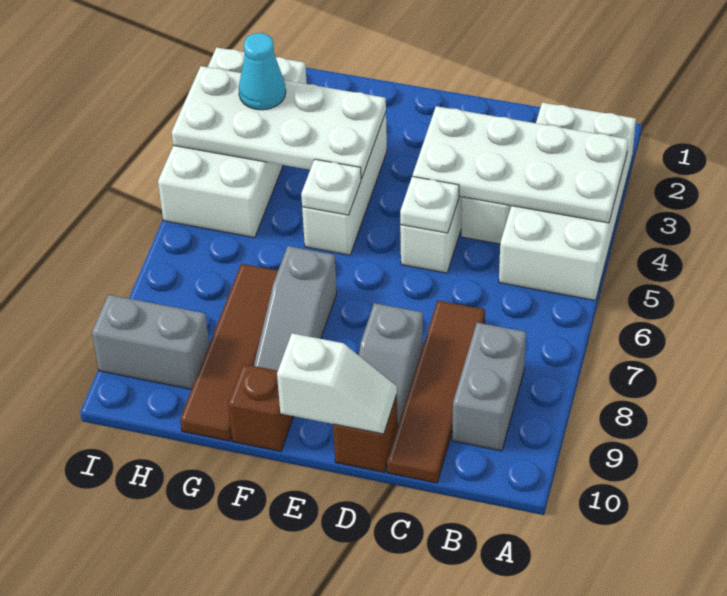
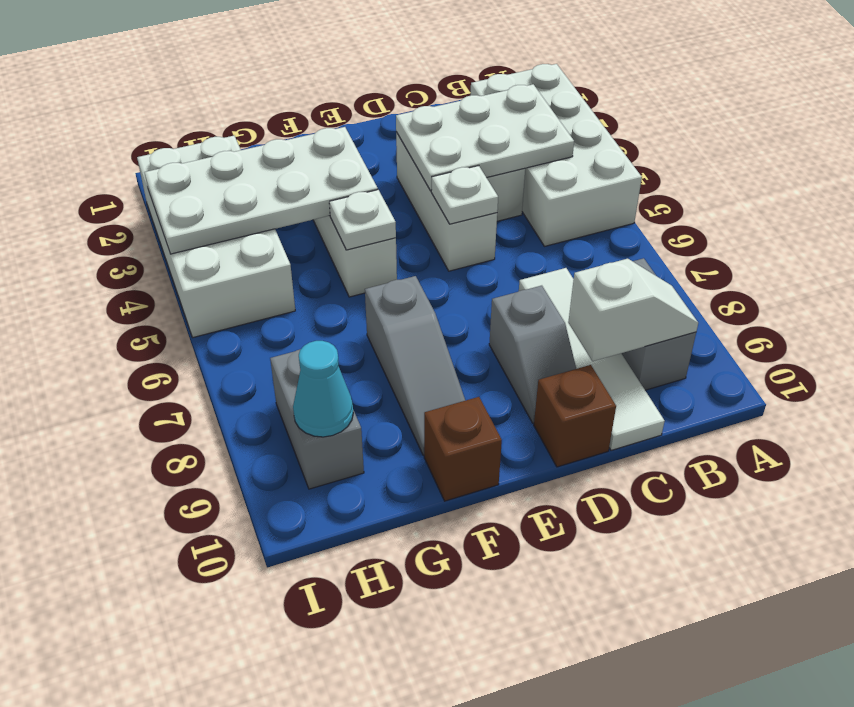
white 2x4 plate [413,106,628,223] -> white 2x3 plate [396,84,574,191]
brown 1x4 tile [387,301,485,483] -> white 1x4 tile [519,268,665,450]
white 1x2 slope [277,333,397,434] -> white 1x2 slope moved to [568,259,698,361]
brown 1x4 tile [180,264,278,441] -> none
cyan 1x1 cone [239,33,286,110] -> cyan 1x1 cone moved to [293,341,353,437]
grey 1x2 brick [92,295,209,389] -> grey 1x2 brick turned to [270,349,364,489]

